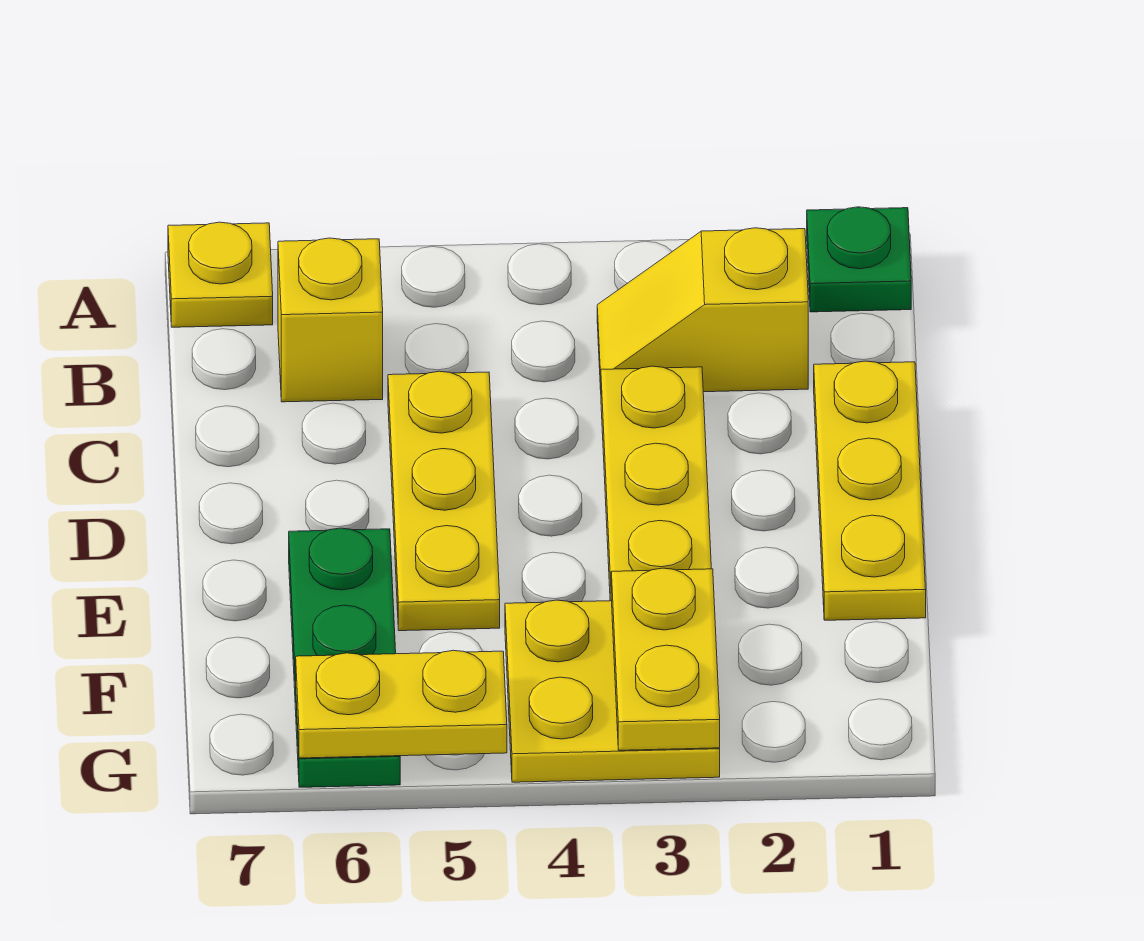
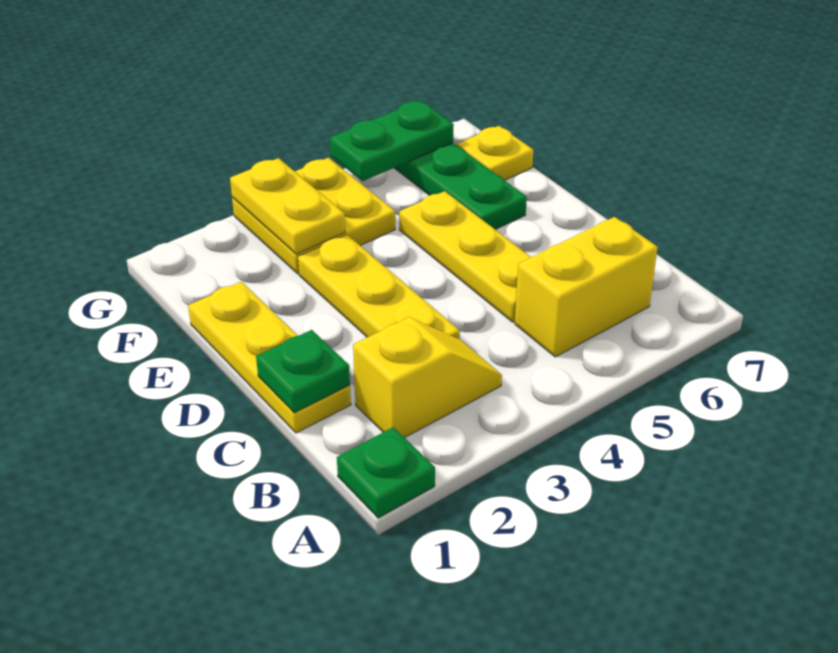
yellow 1x1 plate [168,222,273,327] -> yellow 1x1 plate moved to [457,126,533,180]
yellow 1x1 brick [278,238,383,402] -> yellow 1x2 brick [515,217,658,357]
none -> green 1x1 plate [256,330,350,413]
yellow 1x2 plate [296,650,507,758] -> green 1x2 plate [330,101,454,181]

